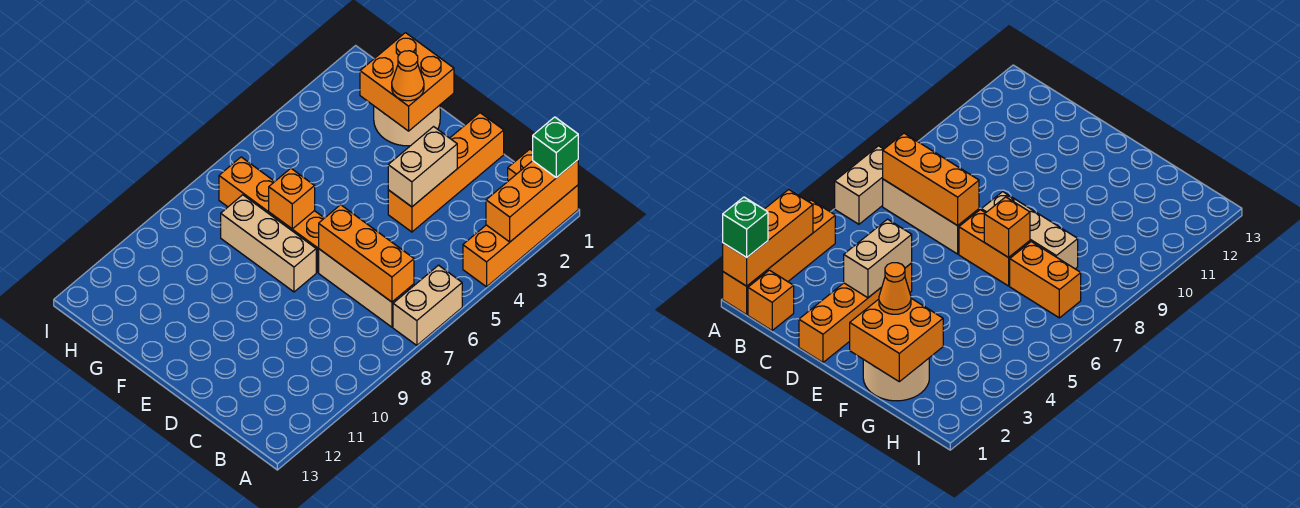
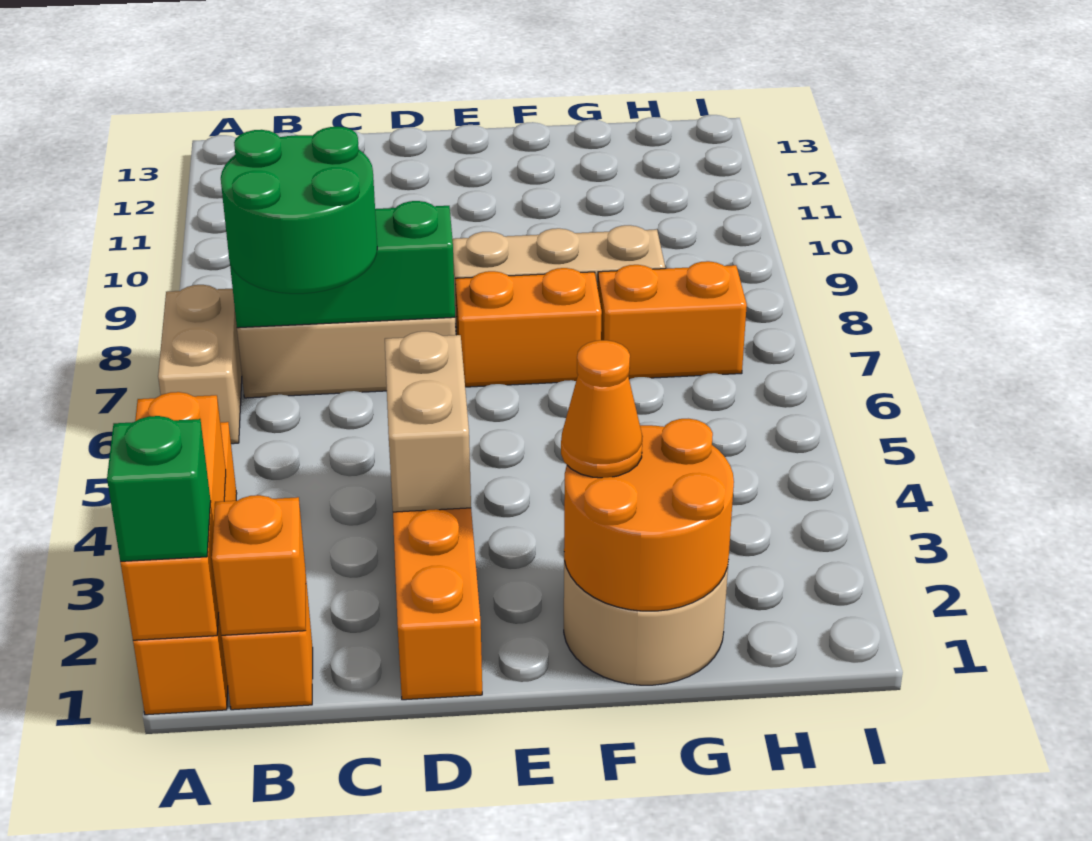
none -> green 2x2 round brick [221,127,377,294]
orange 1x3 brick [319,205,414,302] -> green 1x3 brick [230,201,455,328]
orange 2x2 brick [360,33,454,131] -> orange 2x2 round brick [564,419,734,611]
orange 1x1 brick [269,168,315,229] -> orange 1x1 brick moved to [212,495,306,635]

